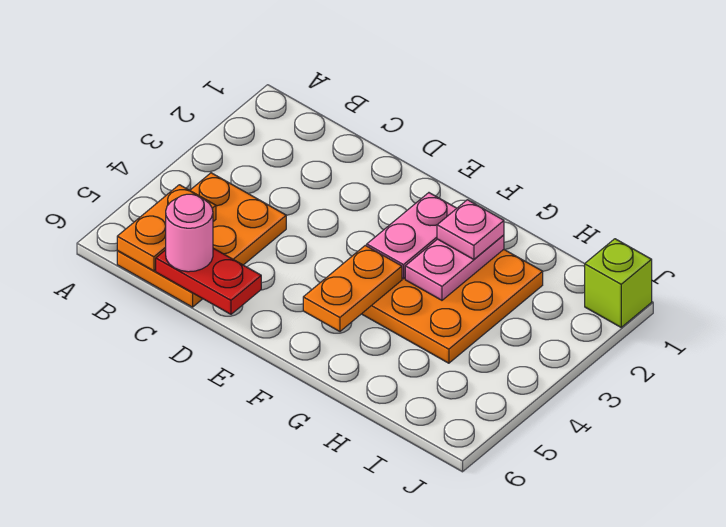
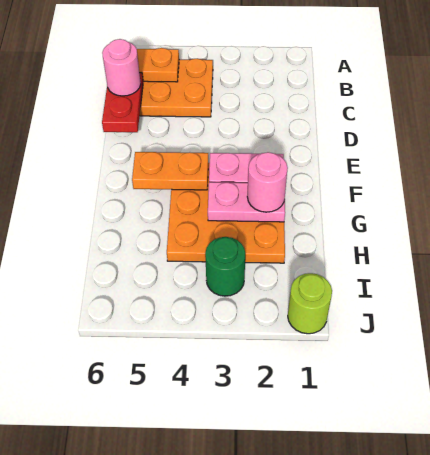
pink 1x1 plate [437,200,504,259] -> pink 1x1 round brick [247,152,288,212]
none -> green 1x1 round brick [205,237,245,296]
lime 1x1 brick [585,239,652,327] -> lime 1x1 round brick [288,273,332,334]

